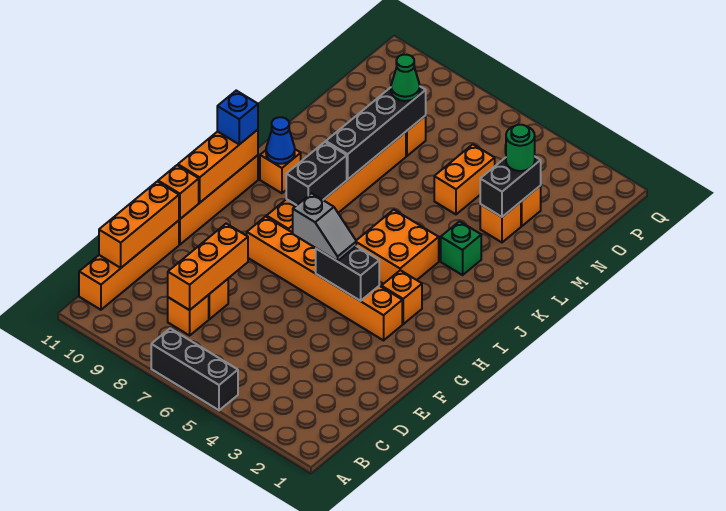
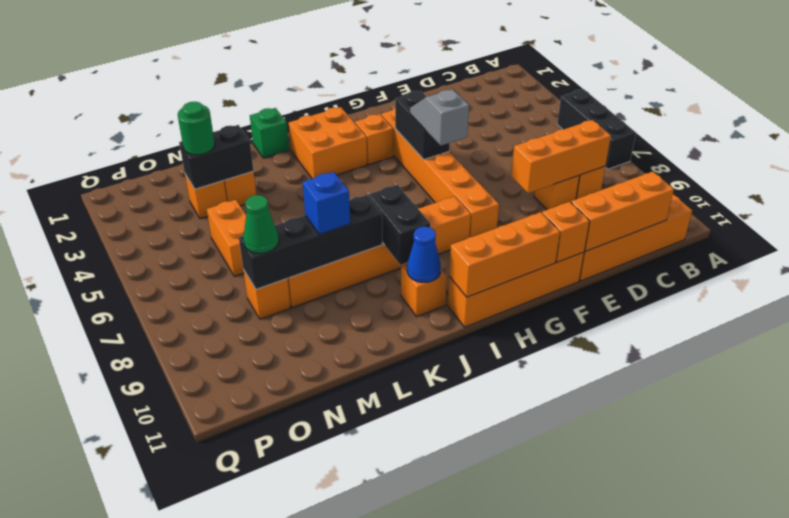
orange 2x2 brick [356,210,439,284] -> orange 2x2 brick moved to [289,107,367,179]
black 1x2 brick [286,142,347,205] -> black 1x2 brick turned to [368,185,430,265]
blue 1x1 brick [217,91,258,144] -> blue 1x1 brick moved to [303,172,350,234]
green 1x1 brick [441,221,481,275] -> green 1x1 brick moved to [250,108,289,158]
orange 1x2 brick [434,144,495,214] -> orange 1x2 brick turned to [207,200,246,276]

